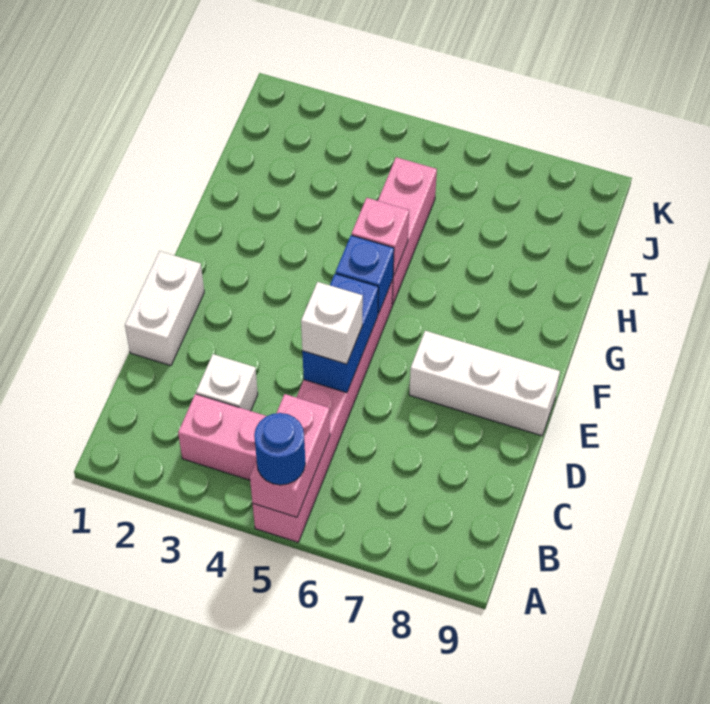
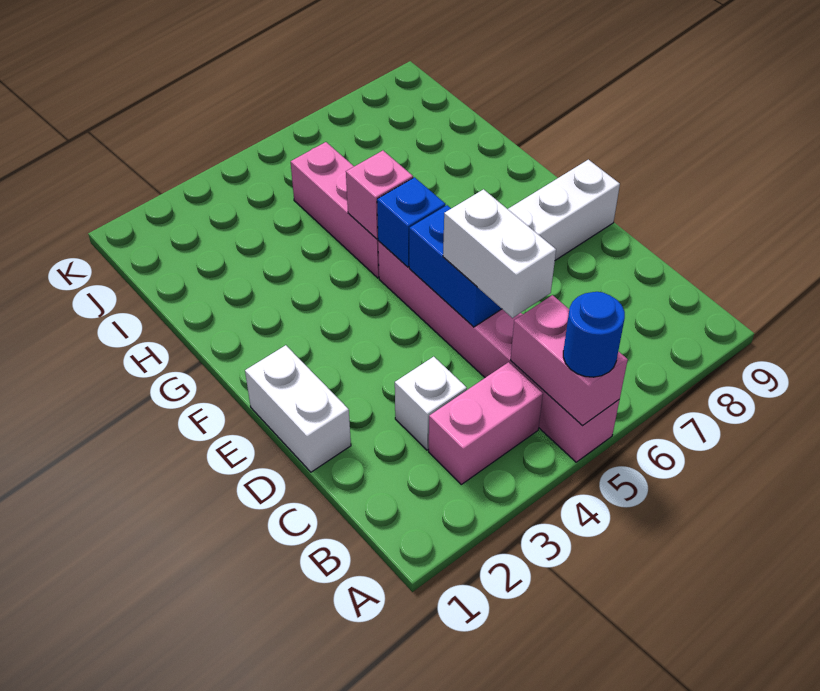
white 1x1 brick [301,282,363,364] -> white 1x2 brick [443,189,556,318]

